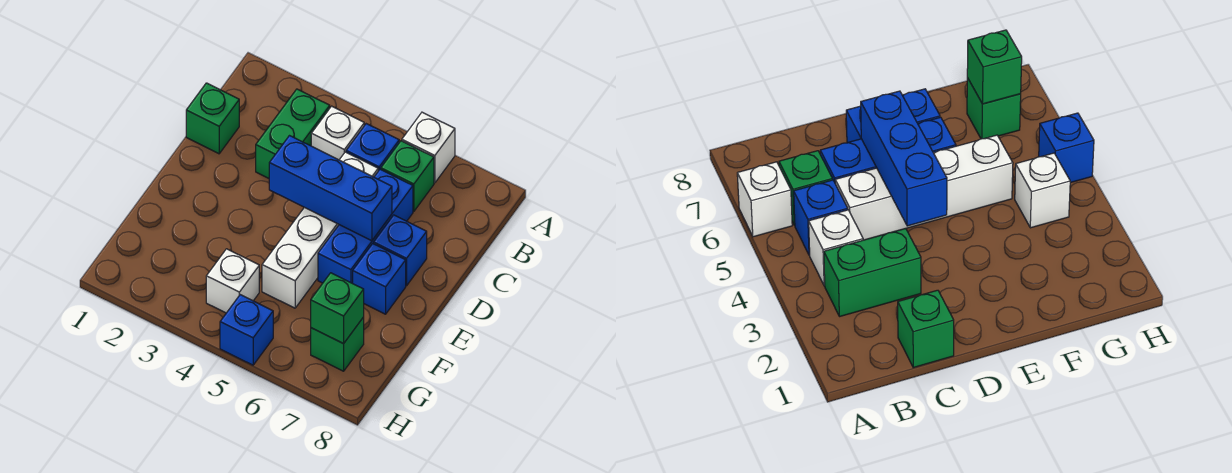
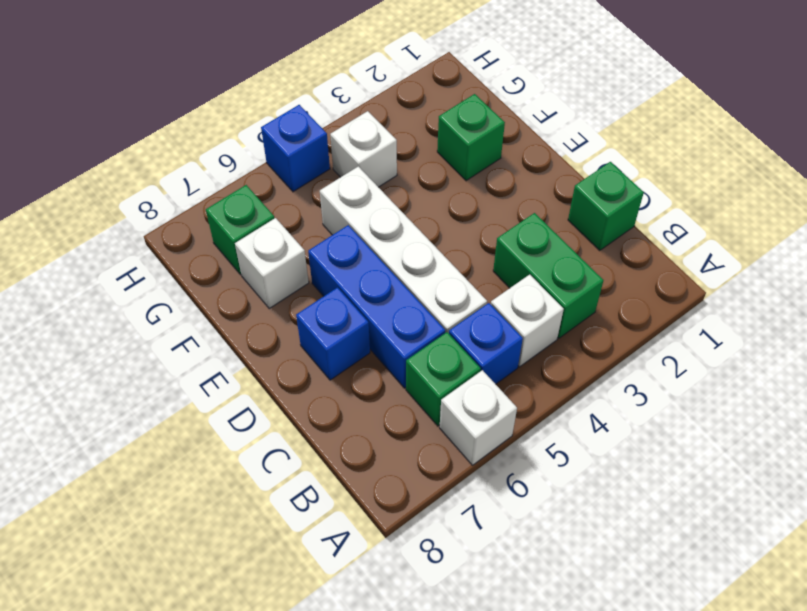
blue 1x3 brick [269,136,392,241] -> none
blue 1x1 brick [353,244,406,314] -> none
none -> white 1x1 brick [235,218,309,308]
green 1x1 brick [311,273,364,344] -> green 1x1 brick moved to [437,94,505,181]

